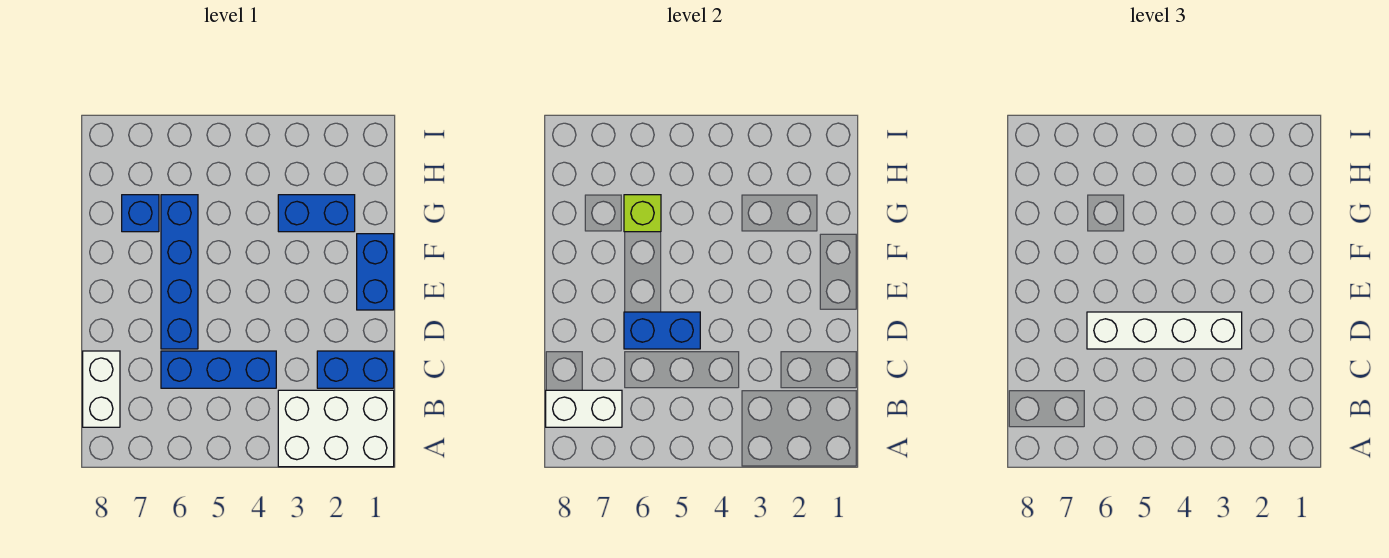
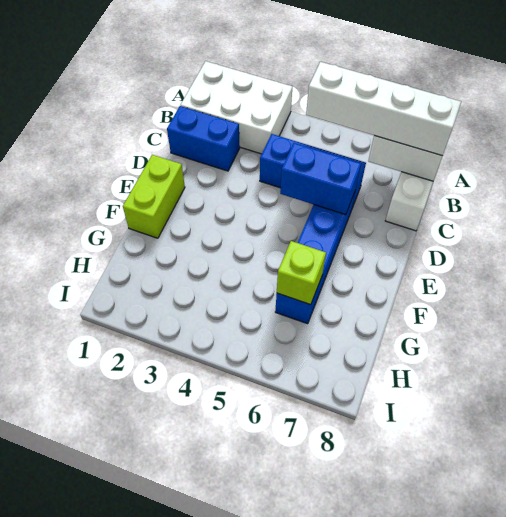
white 1x4 brick [1087,312,1242,349] -> white 1x4 brick moved to [306,62,461,156]
blue 1x2 brick [357,234,394,310] -> lime 1x2 brick [123,155,185,238]
blue 1x2 brick [278,195,355,232] -> none
blue 1x1 brick [122,195,159,232] -> none

